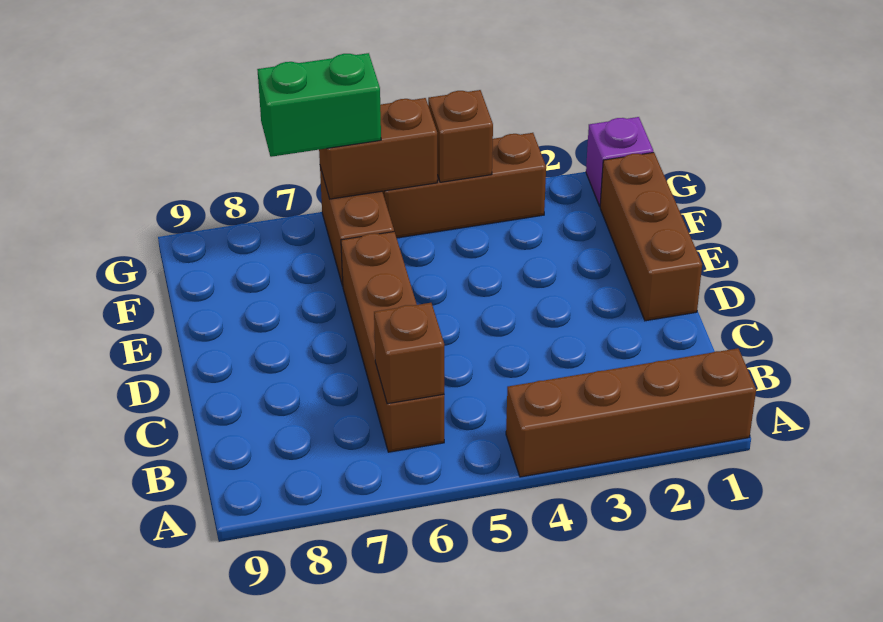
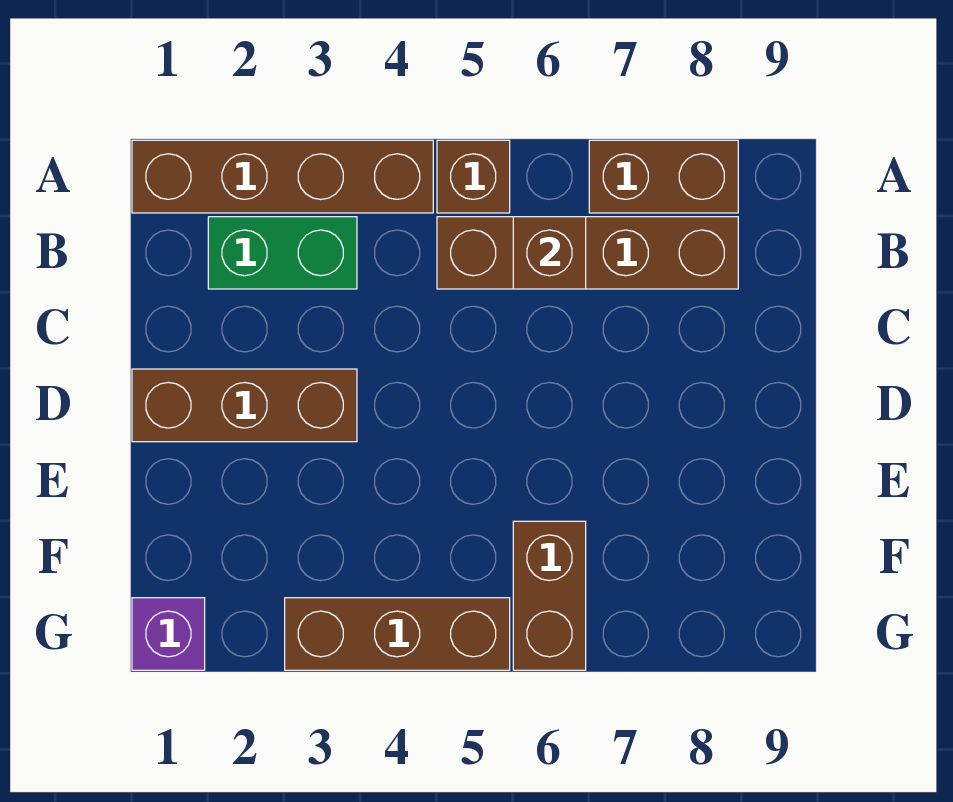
brown 1x4 brick [341,232,444,452] -> brown 1x4 brick turned to [437,217,738,289]
brown 1x3 brick [600,152,702,321] -> brown 1x3 brick turned to [132,369,357,442]
brown 1x1 brick [428,90,493,182] -> brown 1x1 brick moved to [437,140,510,213]
brown 1x2 brick [319,98,437,199] -> brown 1x2 brick moved to [589,140,738,213]
green 1x2 brick [257,53,381,157] -> green 1x2 brick moved to [208,217,357,289]

